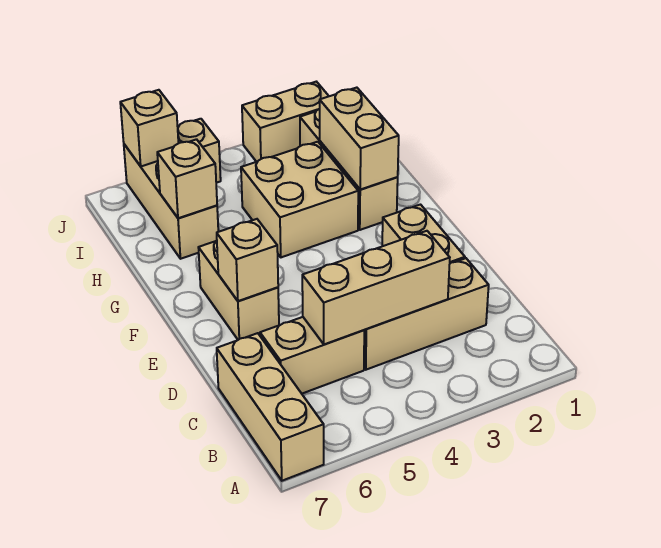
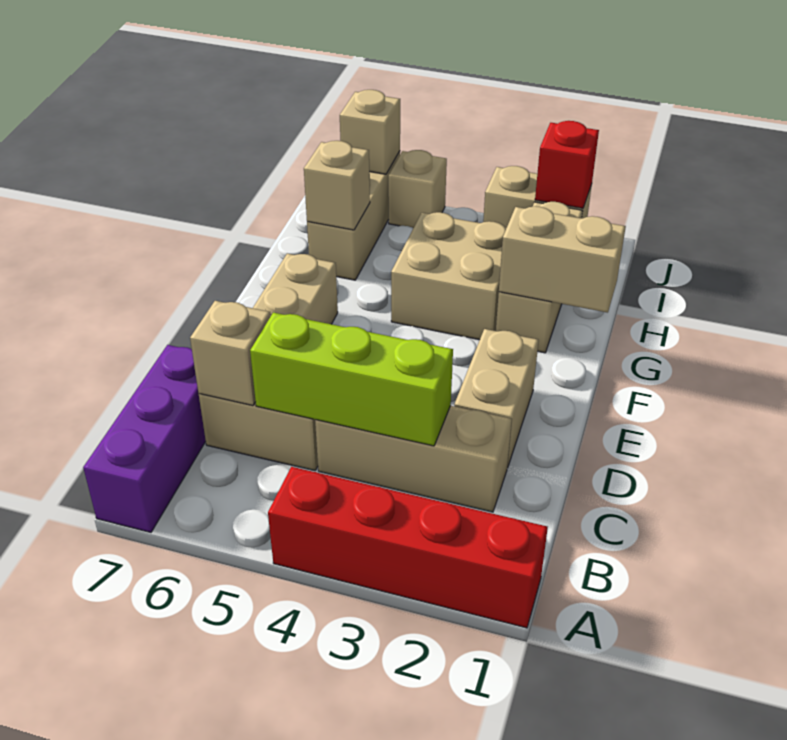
none -> red 1x4 brick [268,467,548,628]
tan 1x3 brick [217,333,324,481] -> purple 1x3 brick [83,345,206,532]
tan 1x3 brick [302,231,450,344] -> lime 1x3 brick [250,313,453,446]
tan 1x1 brick [217,219,278,301] -> tan 1x1 brick moved to [190,301,271,406]
tan 1x2 brick [320,88,399,189] -> tan 1x2 brick turned to [499,206,626,313]
none -> red 1x1 brick [535,121,599,208]

